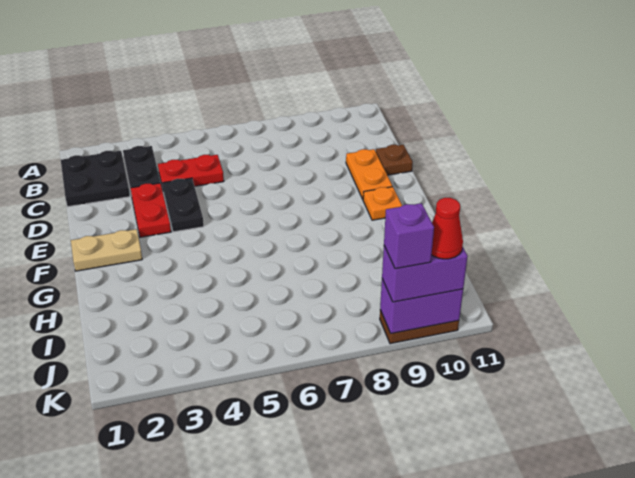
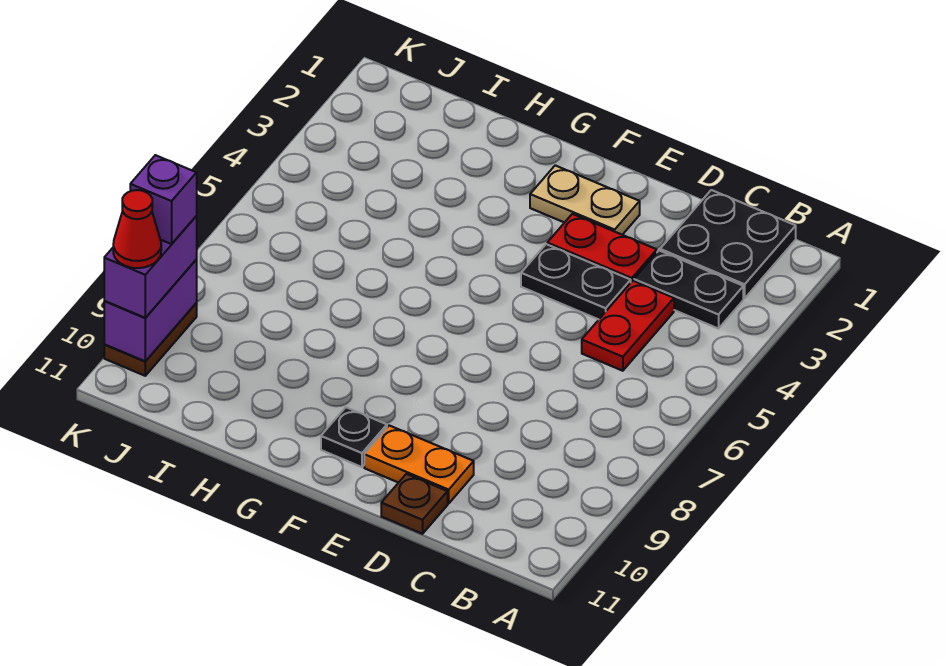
tan 1x2 plate [71,229,142,271] -> tan 1x2 plate turned to [530,165,640,235]
orange 1x1 plate [363,187,402,220] -> black 1x1 plate [321,407,387,467]

